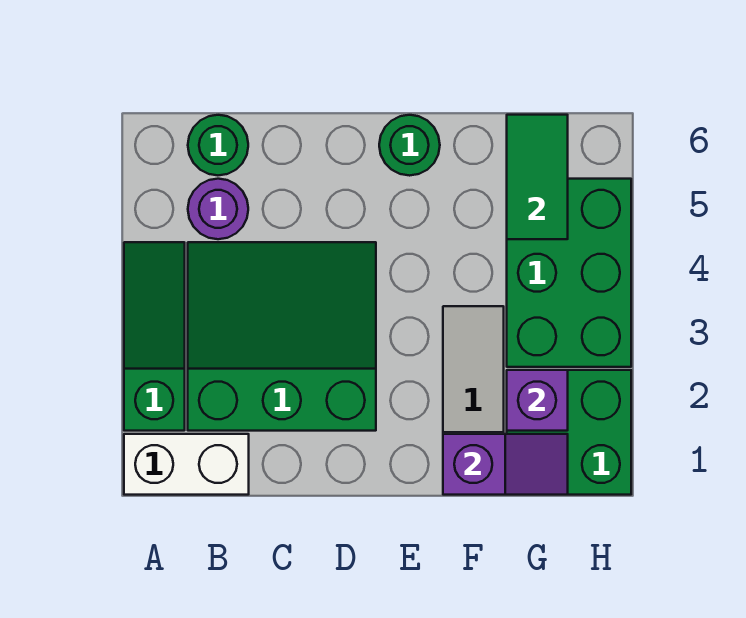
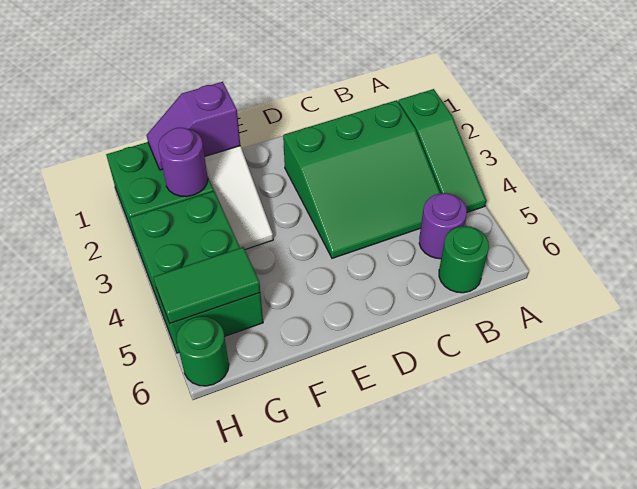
white 1x2 brick [124,434,249,495] -> none
green 1x1 round brick [379,115,440,176] -> green 1x1 round brick moved to [176,317,229,386]
purple 1x1 brick [507,370,568,431] -> purple 1x1 round brick [158,128,208,197]
green 1x2 tile [507,115,568,239] -> green 1x2 tile turned to [153,247,260,323]

